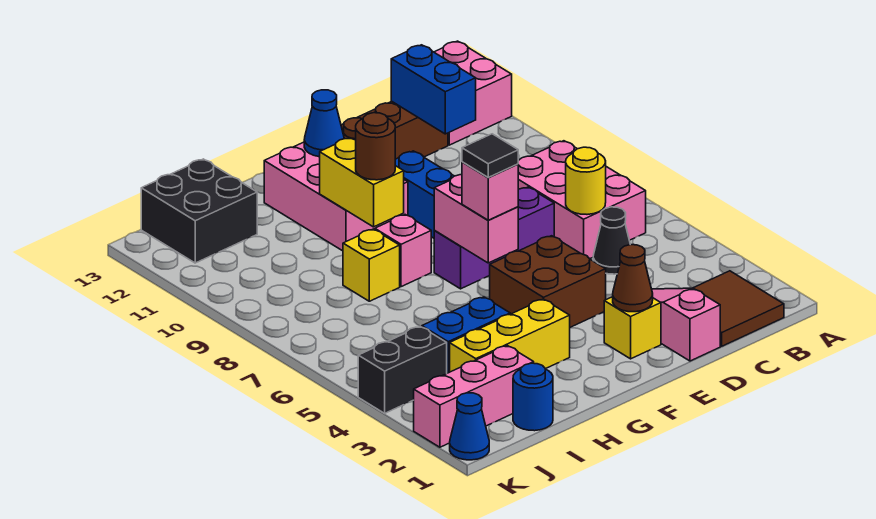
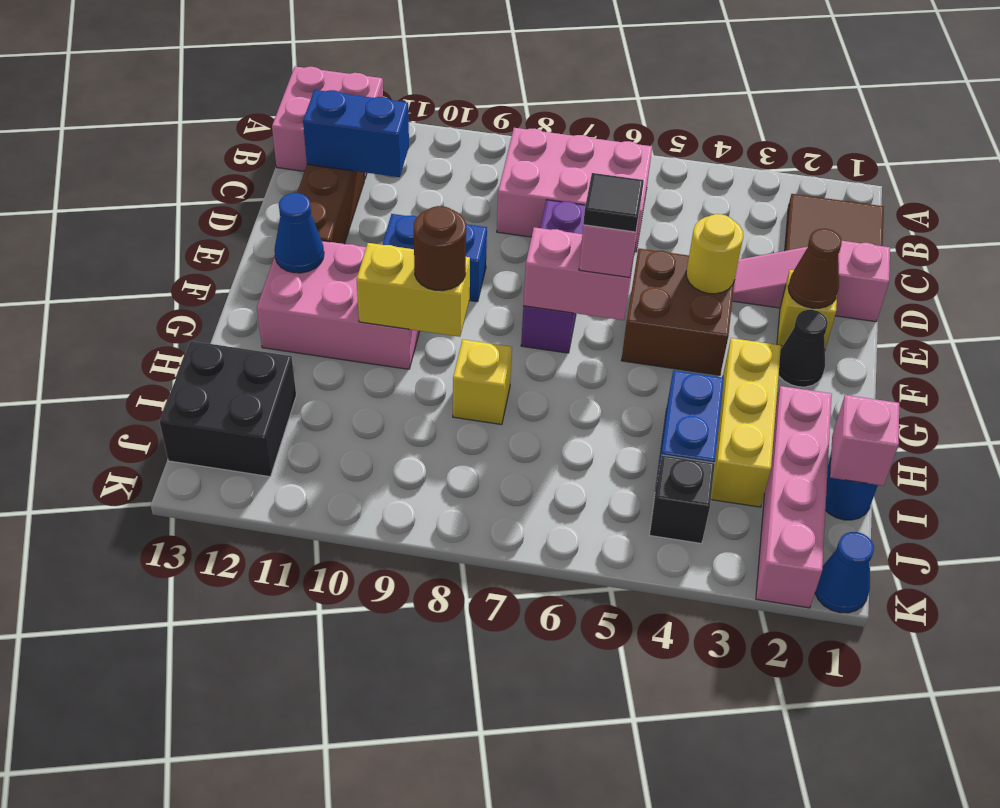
black 1x1 cone [593,207,630,274] -> black 1x1 cone moved to [779,310,828,387]
yellow 1x1 round brick [566,147,606,214] -> yellow 1x1 round brick moved to [686,214,743,294]
pink 1x1 brick [375,215,431,287] -> pink 1x1 brick moved to [830,395,899,486]
pink 1x3 brick [414,346,534,447] -> pink 1x4 brick [756,386,832,608]
black 1x2 brick [358,326,447,413] -> black 1x1 brick [650,455,715,544]

